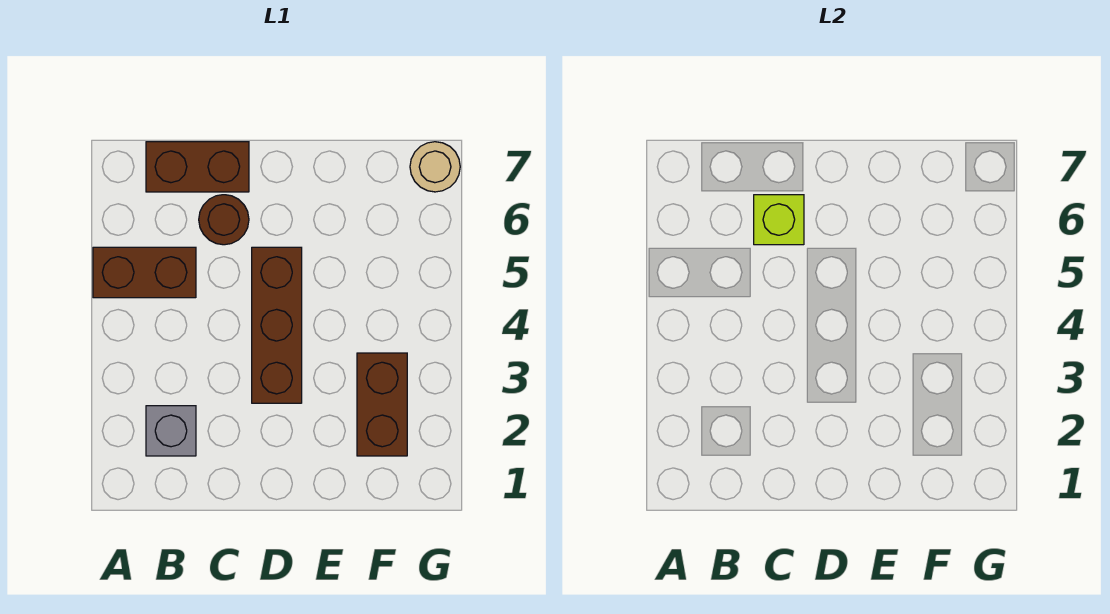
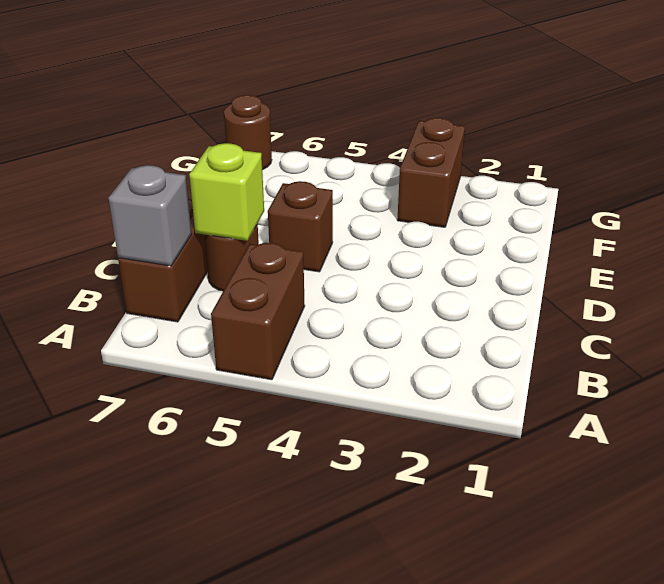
grey 1x1 brick [146,406,196,456] -> grey 1x1 brick moved to [109,165,192,266]
brown 1x3 brick [252,247,302,403] -> brown 1x1 brick [268,181,333,272]
brown 1x2 brick [357,353,407,456] -> brown 1x2 brick turned to [397,118,465,227]
tan 1x1 round brick [410,142,460,192] -> brown 1x1 round brick [224,95,272,170]

